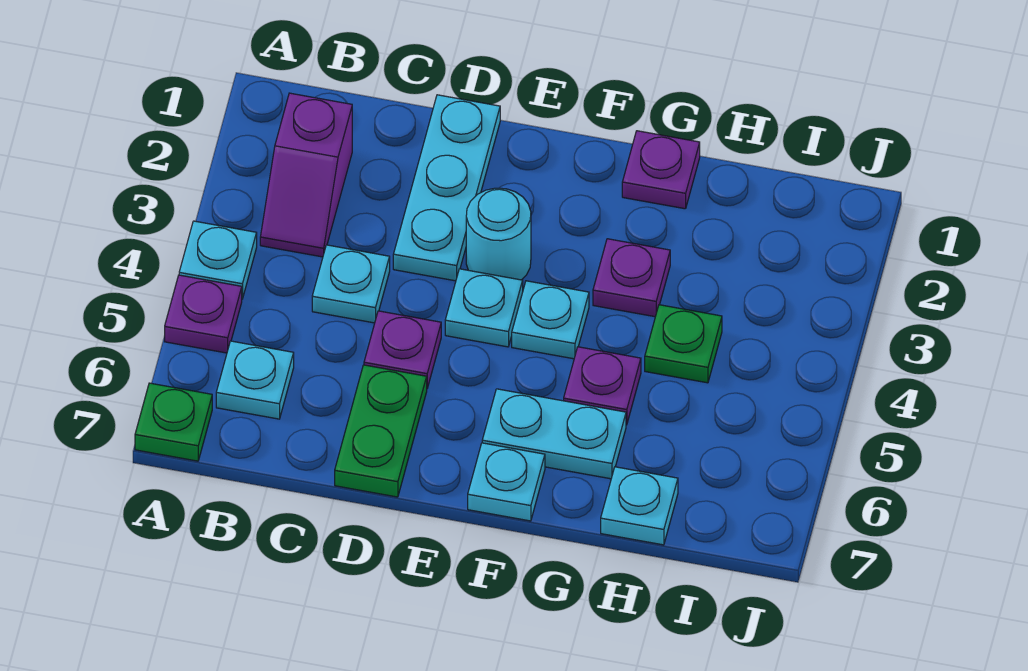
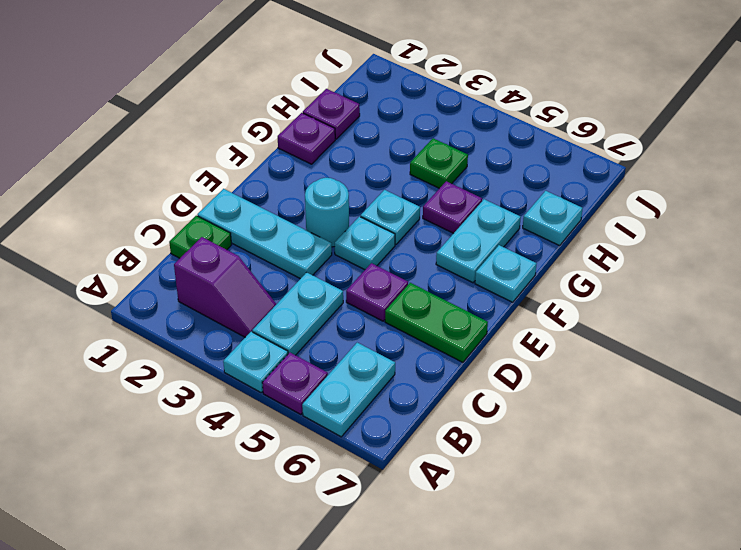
green 1x1 plate [135,383,212,461] -> green 1x1 plate moved to [169,216,231,258]
cyan 1x1 plate [216,341,294,419] -> cyan 1x2 plate [302,343,395,437]
cyan 1x1 plate [312,245,390,323] -> cyan 1x2 plate [252,272,343,355]
purple 1x1 plate [593,239,670,317] -> purple 1x1 plate moved to [303,89,360,139]

